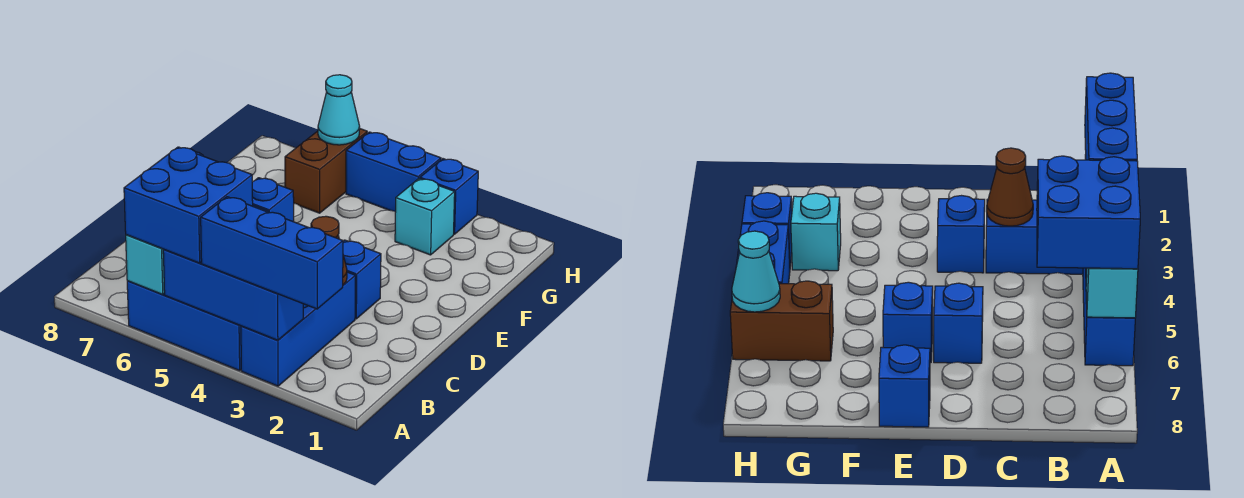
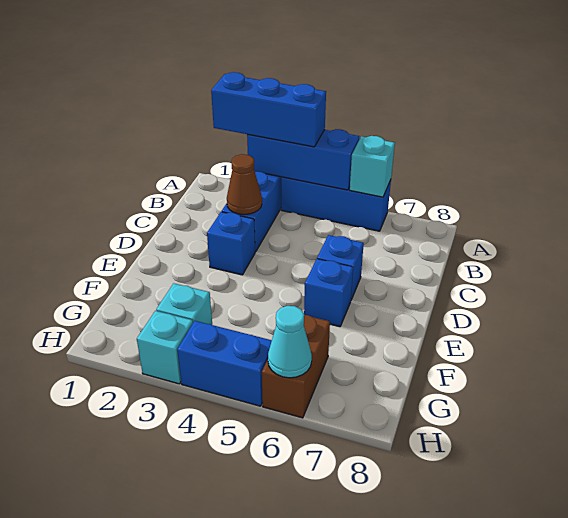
blue 2x2 brick [124,147,253,263] -> none
blue 1x1 brick [879,345,930,427] -> none
blue 1x1 brick [420,159,478,234] -> cyan 1x1 brick [137,311,193,384]

